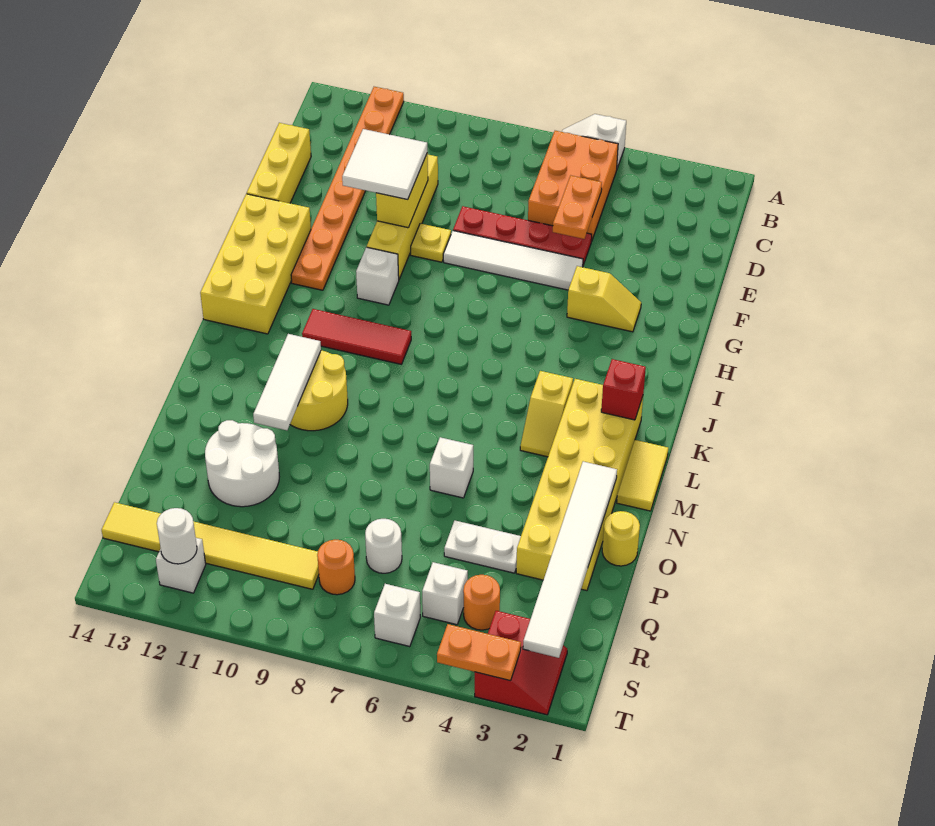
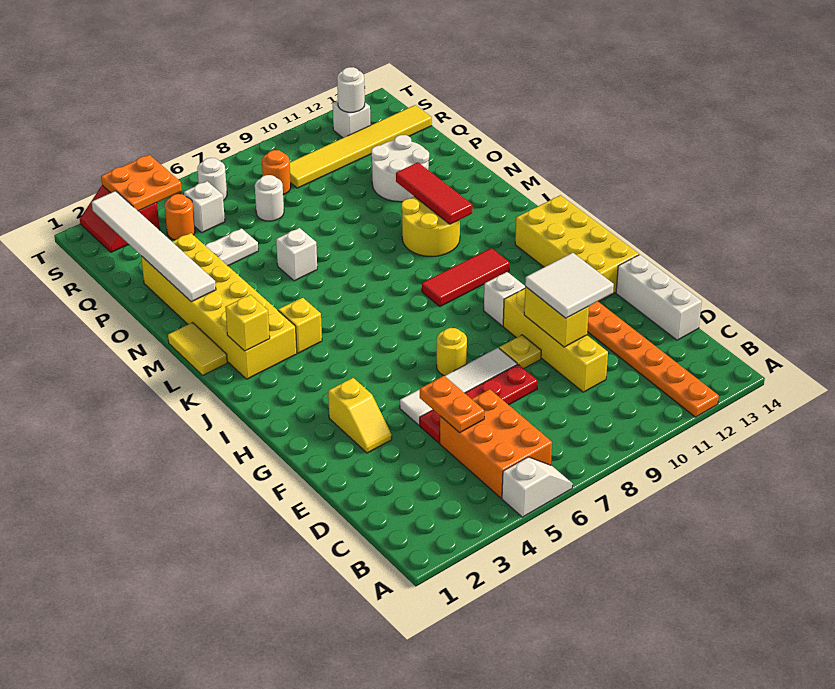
yellow 1x3 brick [247,123,311,203] -> white 1x3 brick [616,255,702,340]
yellow 1x2 slope [567,266,641,332] -> yellow 1x2 slope turned to [328,378,392,453]
red 1x1 brick [601,359,646,420] -> yellow 1x1 brick [225,295,270,351]
white 1x3 tile [253,334,321,430] -> red 1x3 tile [396,162,472,224]
yellow 1x1 round brick [602,511,640,566] -> yellow 1x1 round brick moved to [437,328,467,376]
white 1x1 brick [374,584,420,647] -> white 1x1 round brick [197,158,227,200]
orange 1x2 plate [437,624,521,681] -> orange 2x2 plate [101,155,182,211]

